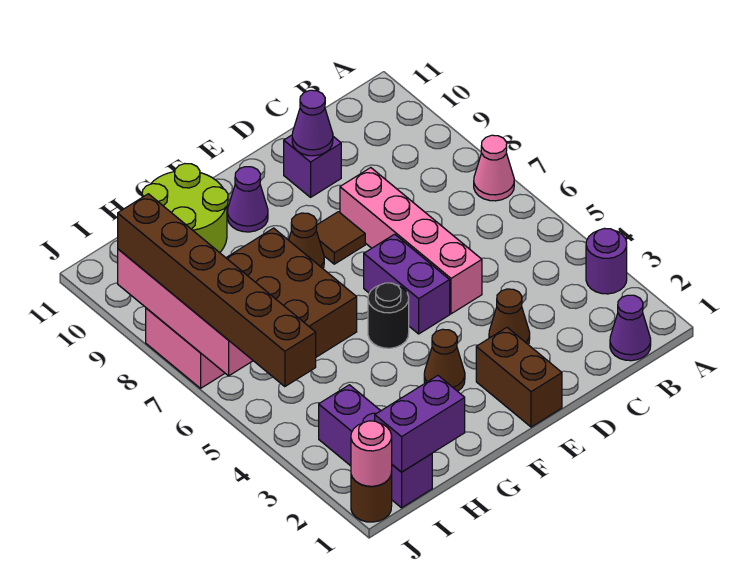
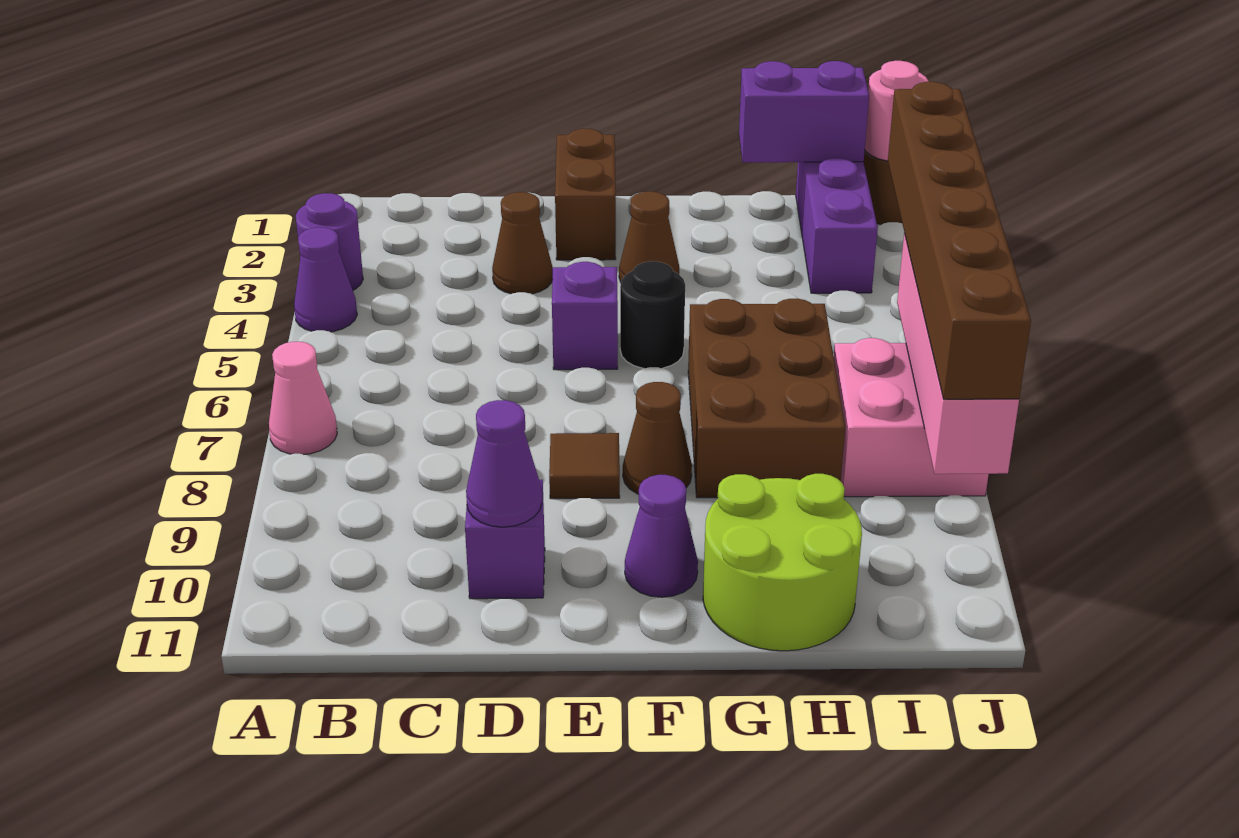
purple 1x1 cone [610,295,651,361] -> purple 1x1 cone moved to [294,227,357,332]
pink 1x4 brick [340,168,482,314] -> none
purple 1x2 brick [364,234,450,334] -> purple 1x1 brick [552,262,618,370]

